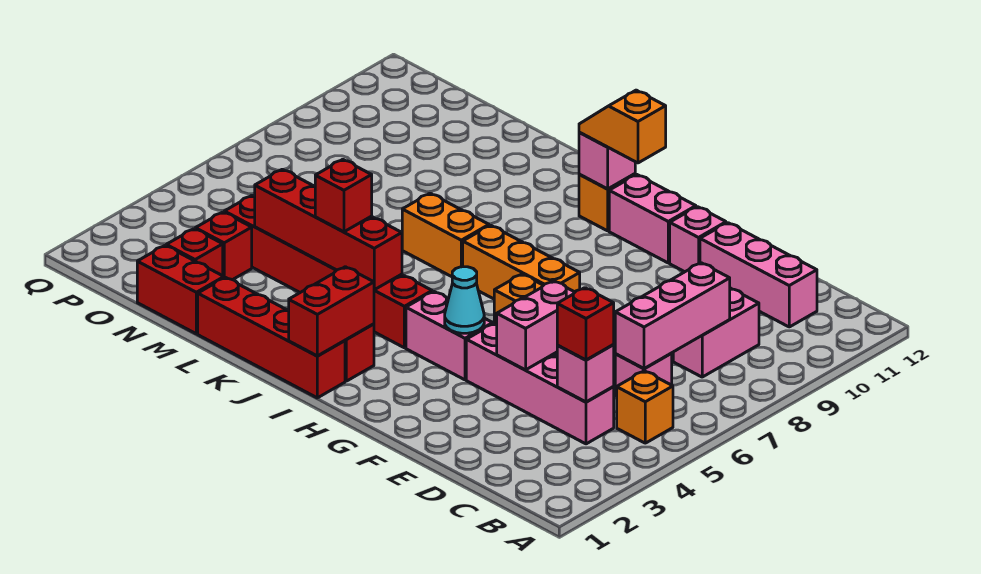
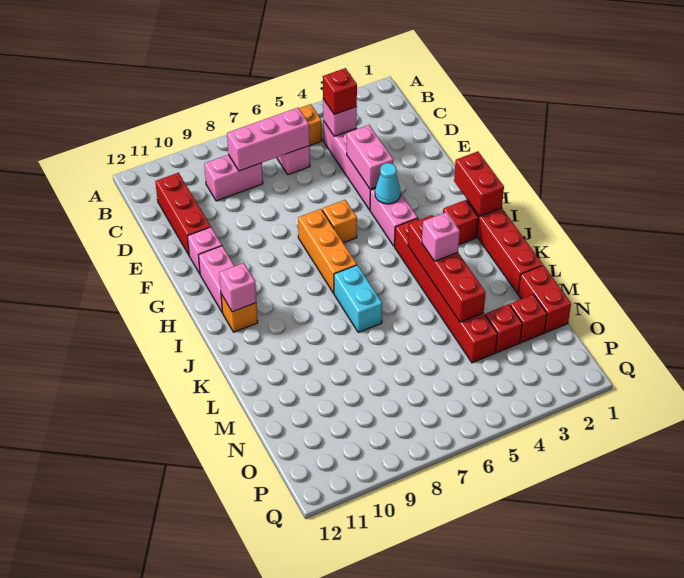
pink 1x3 brick [700,223,817,327] -> red 1x3 brick [155,173,211,255]
pink 1x2 brick [497,281,575,370] -> pink 1x2 brick turned to [347,125,393,189]
orange 1x2 slope [579,90,666,163] -> none
red 1x2 brick [289,267,374,356] -> red 1x2 brick turned to [454,151,504,217]
orange 1x2 brick [402,193,489,277] -> cyan 1x2 brick [334,265,382,332]
red 1x1 brick [315,159,372,232] -> pink 1x1 brick [422,212,460,261]

